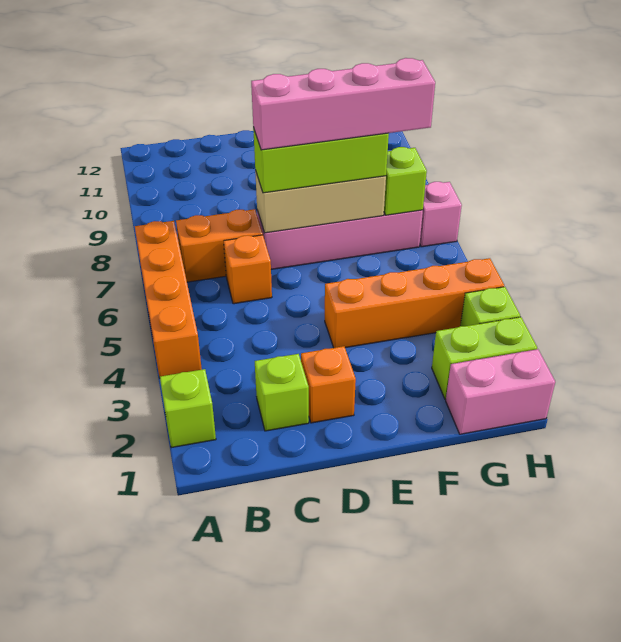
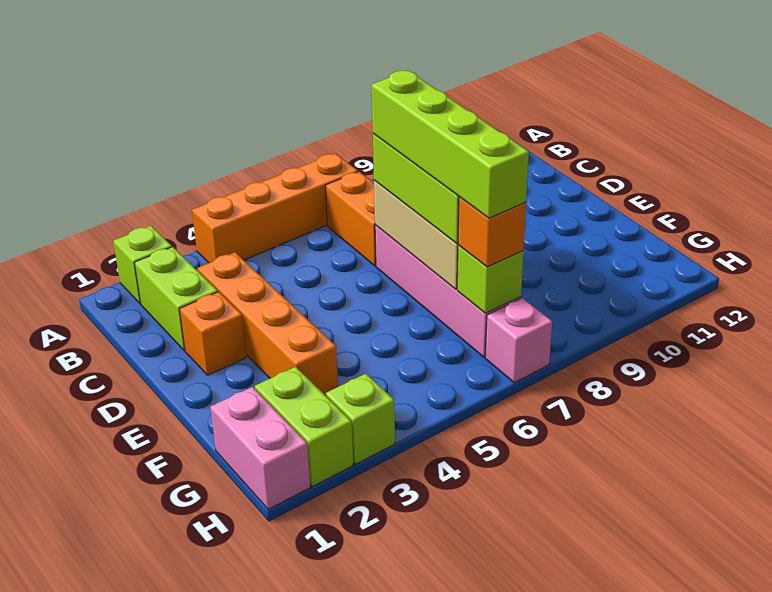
lime 1x1 brick [255,354,309,431] -> lime 1x2 brick [135,247,218,350]
orange 1x1 brick [224,235,272,304] -> orange 1x1 brick moved to [458,197,526,267]
pink 1x4 brick [251,58,435,150] -> lime 1x4 brick [372,71,529,218]
orange 1x4 brick [325,258,504,348] -> orange 1x4 brick moved to [197,252,338,396]

